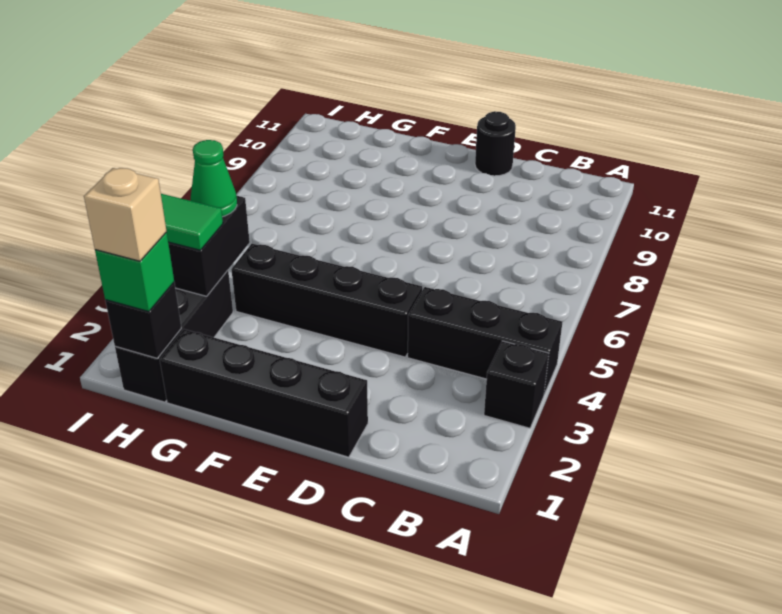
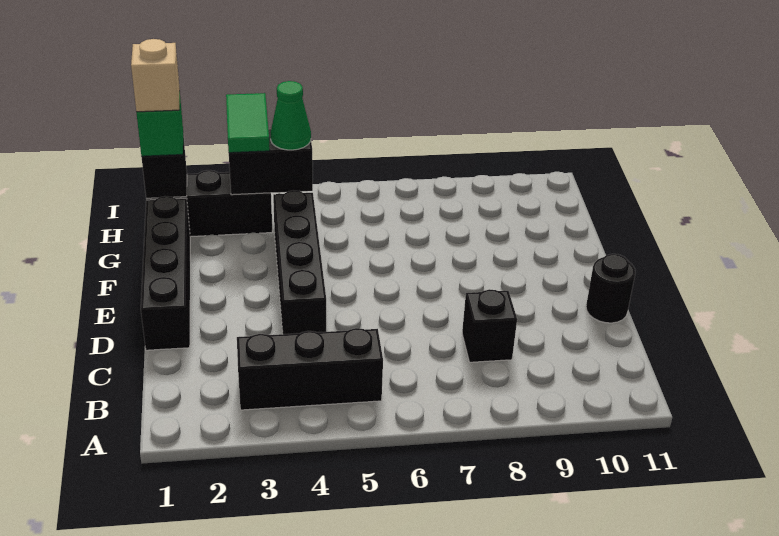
black 1x1 brick [484,341,549,428] -> black 1x1 brick moved to [462,289,517,362]
black 1x3 brick [408,287,562,394] -> black 1x3 brick turned to [237,328,383,410]

